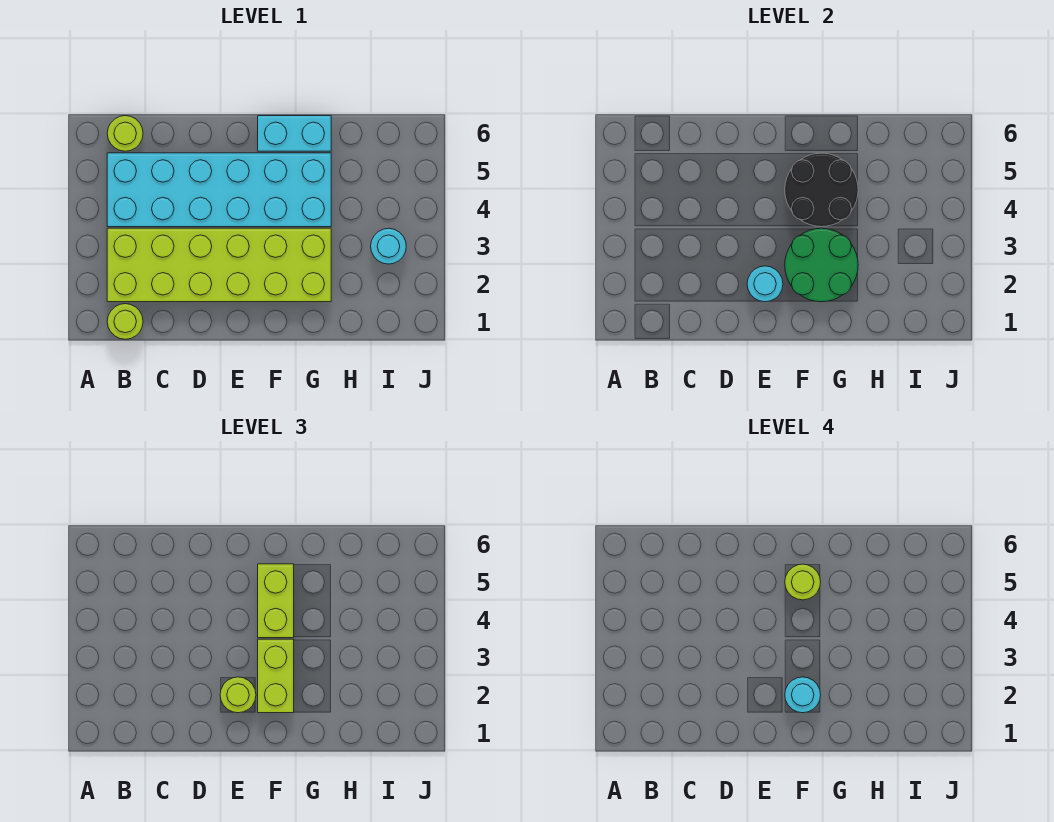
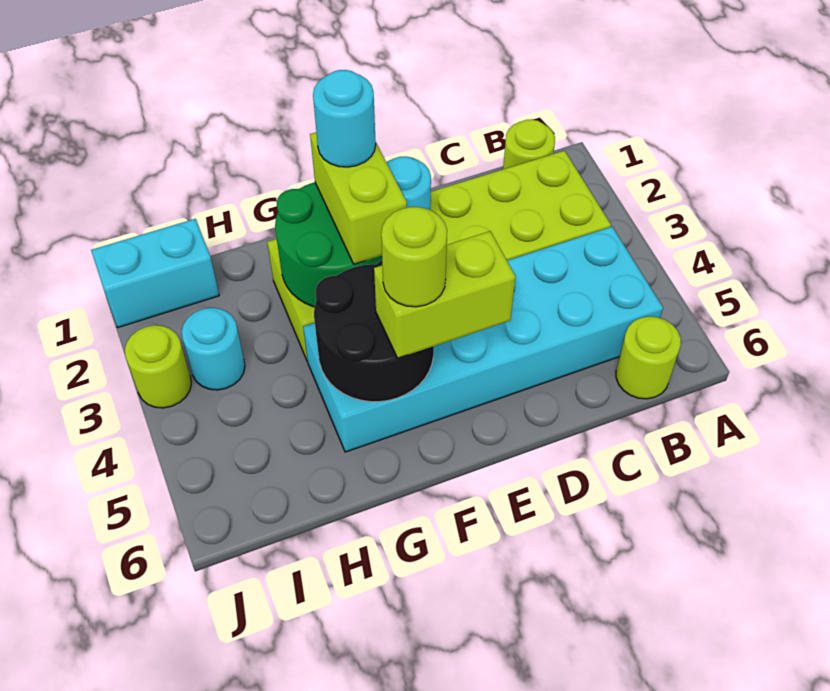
lime 1x1 round brick [220,677,256,713] -> lime 1x1 round brick moved to [125,325,191,408]
lime 1x2 brick [258,564,294,638] -> lime 1x2 brick turned to [374,231,516,358]
cyan 1x2 brick [258,116,331,151] -> cyan 1x2 brick moved to [91,219,219,327]

